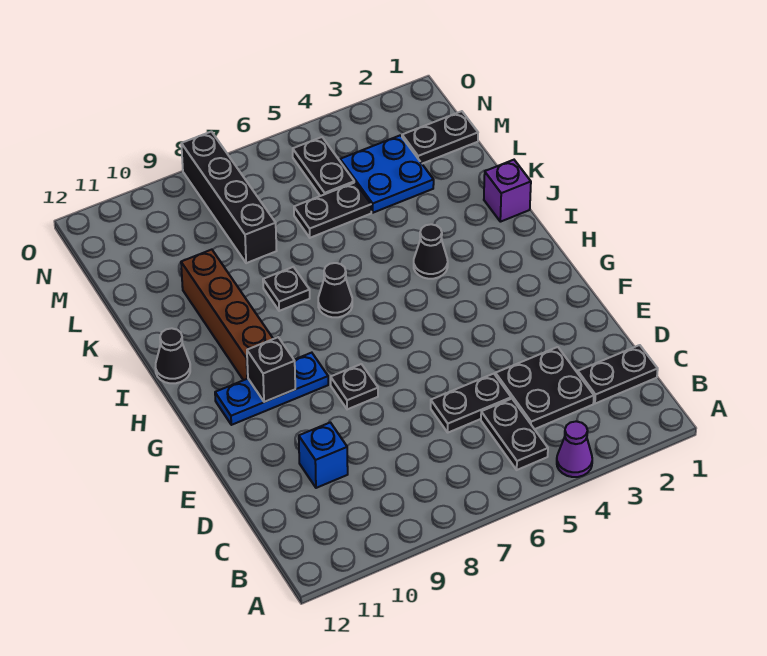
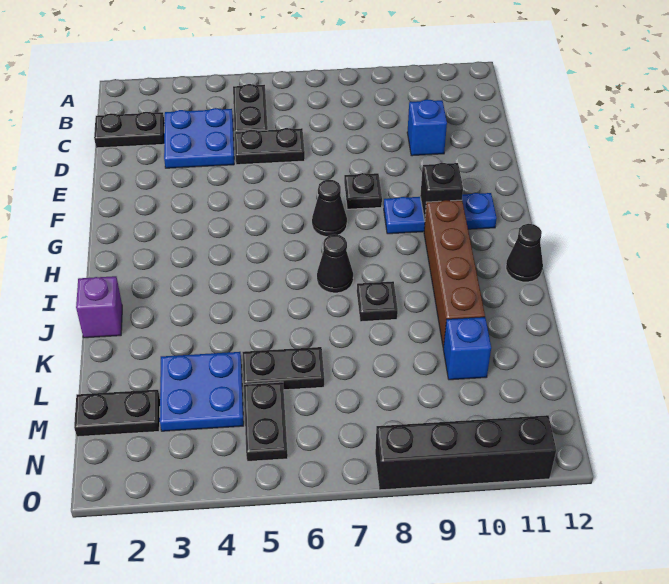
purple 1x1 cone [557,421,592,477] -> none
black 2x2 plate [495,347,594,429] -> blue 2x2 plate [164,108,234,168]
black 1x1 cone [414,224,448,279] -> black 1x1 cone moved to [312,180,347,237]
black 1x4 brick [181,132,277,263] -> black 1x4 brick turned to [375,415,556,490]
none -> blue 1x1 brick [443,317,491,380]

